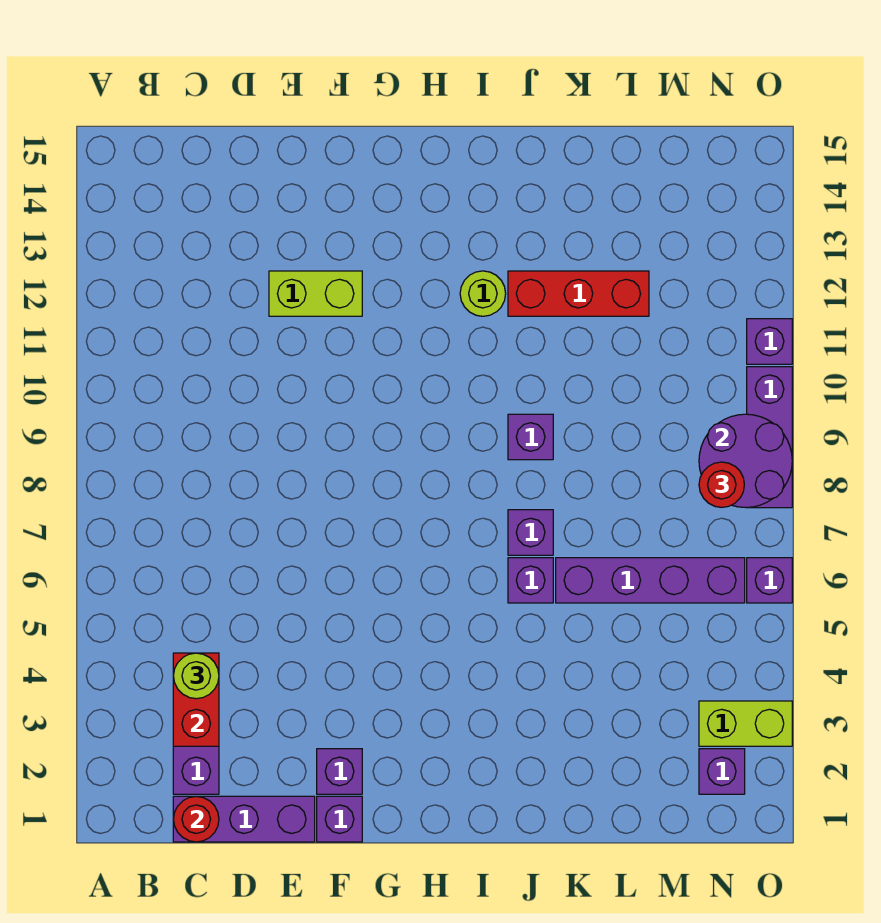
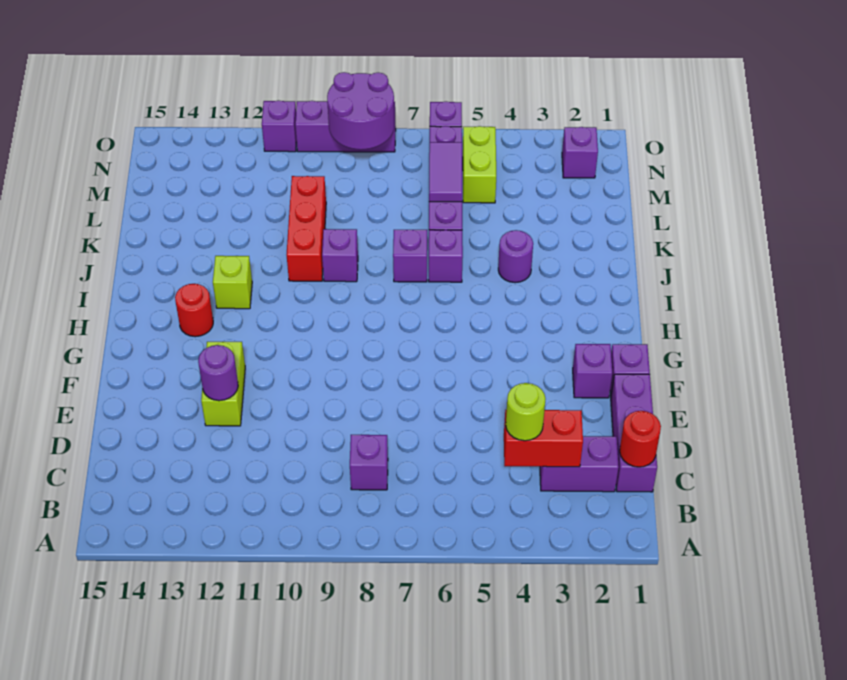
none -> purple 1x1 brick [350,435,388,490]
none -> purple 1x1 round brick [198,345,238,401]
lime 1x1 round brick [460,271,506,316] -> lime 1x1 brick [213,256,252,309]
none -> purple 1x1 round brick [498,230,533,283]
red 1x3 brick [508,271,649,316] -> red 1x3 brick moved to [286,176,326,281]
none -> purple 1x2 tile [429,142,462,202]
lime 1x2 brick [699,701,792,746] -> lime 1x2 brick moved to [463,126,496,203]
red 1x1 round brick [699,462,744,507] -> red 1x1 round brick moved to [175,284,213,337]

